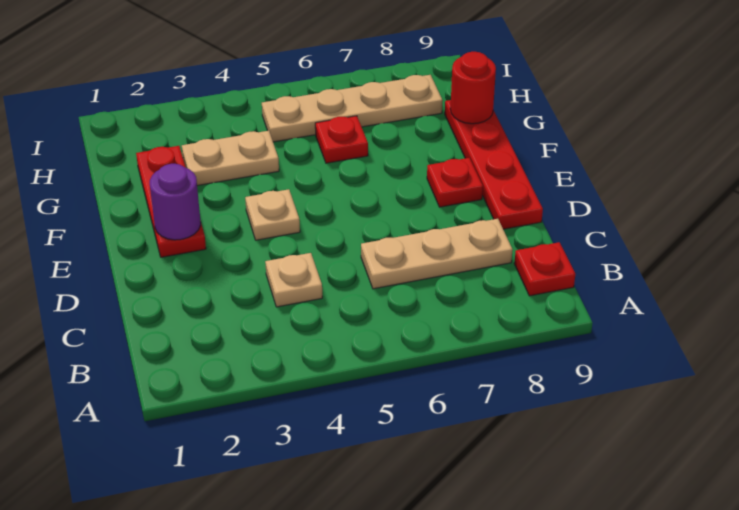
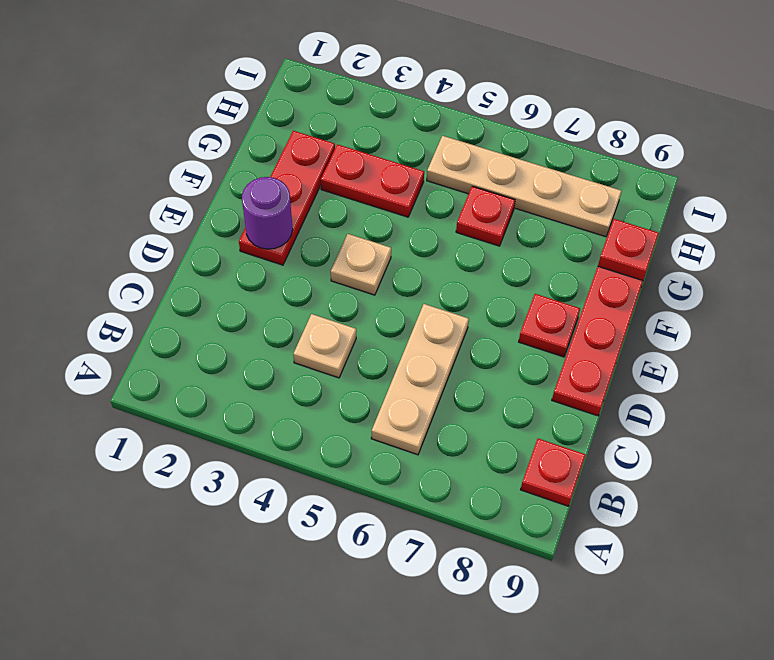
tan 1x3 plate [361,219,513,289] -> tan 1x3 plate turned to [371,304,469,455]
tan 1x2 plate [182,131,279,186] -> red 1x2 plate [321,144,424,217]
red 1x1 round brick [450,52,496,124] -> red 1x1 plate [598,219,659,280]

